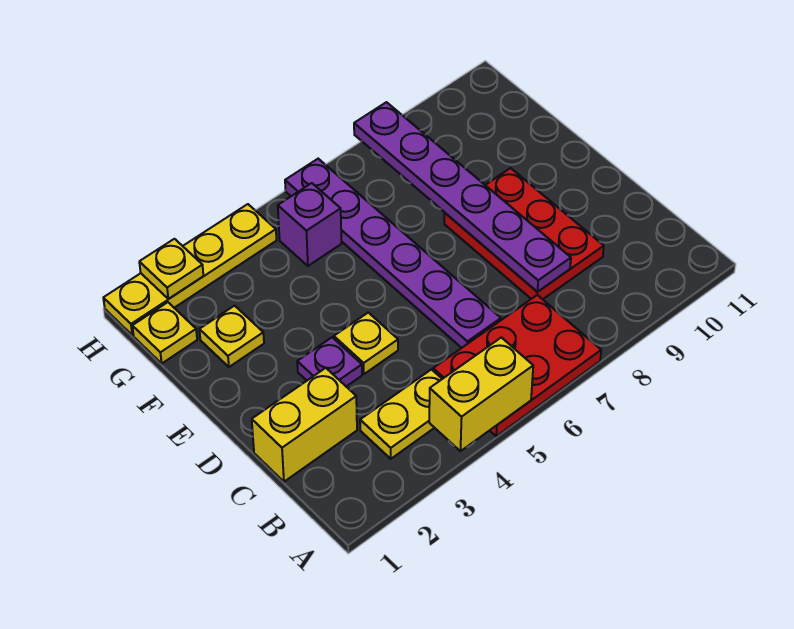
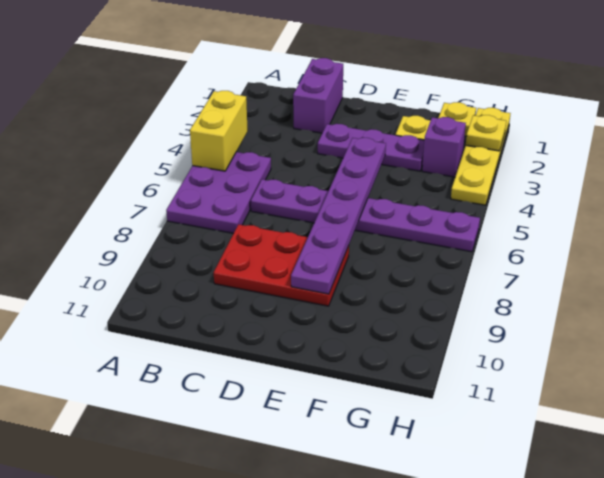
red 2x3 plate [433,295,601,436] -> purple 2x3 plate [166,152,271,234]
yellow 1x2 plate [360,370,442,459] -> none
yellow 1x2 brick [252,368,357,482] -> purple 1x2 brick [293,58,343,133]
purple 1x6 plate [354,102,571,292] -> purple 1x6 plate turned to [291,138,386,294]
purple 1x1 plate [297,337,362,386] -> purple 1x3 plate [318,124,424,171]
yellow 1x1 plate [334,313,398,374] -> none
purple 1x1 brick [278,183,342,266] -> purple 1x1 brick moved to [422,117,466,177]

